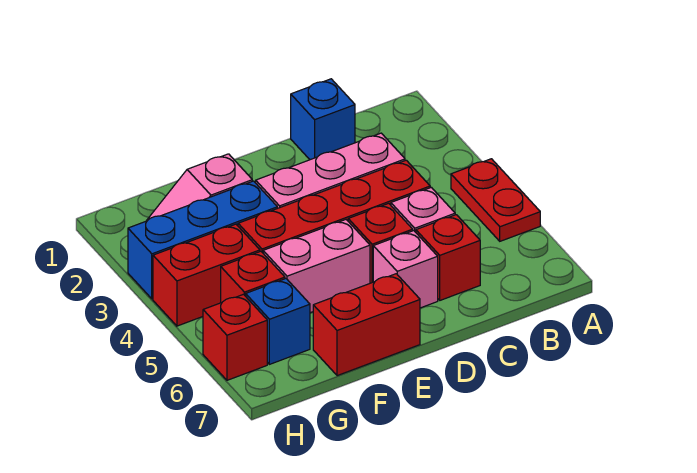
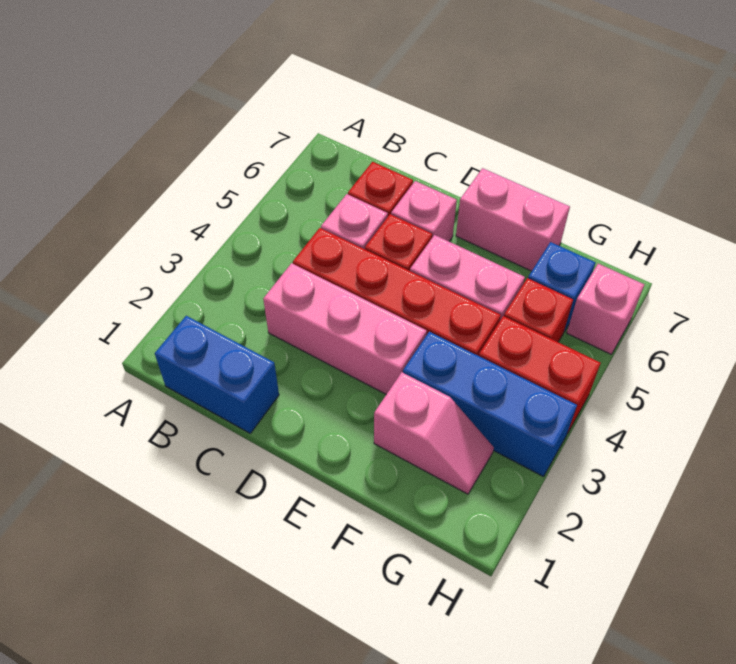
red 1x2 plate [451,159,540,241] -> none
blue 1x1 brick [291,79,355,160] -> blue 1x2 brick [155,316,279,433]
red 1x2 brick [313,274,420,376] -> pink 1x2 brick [456,168,570,271]
red 1x1 brick [203,294,267,380] -> pink 1x1 brick [567,264,644,354]

